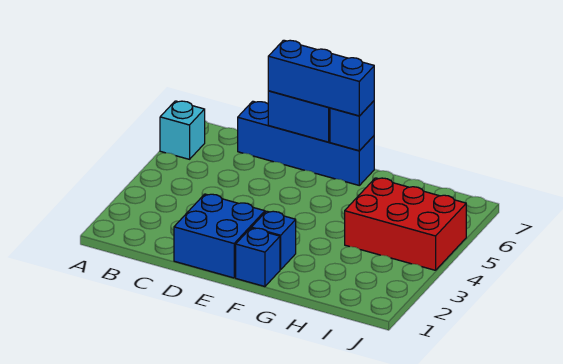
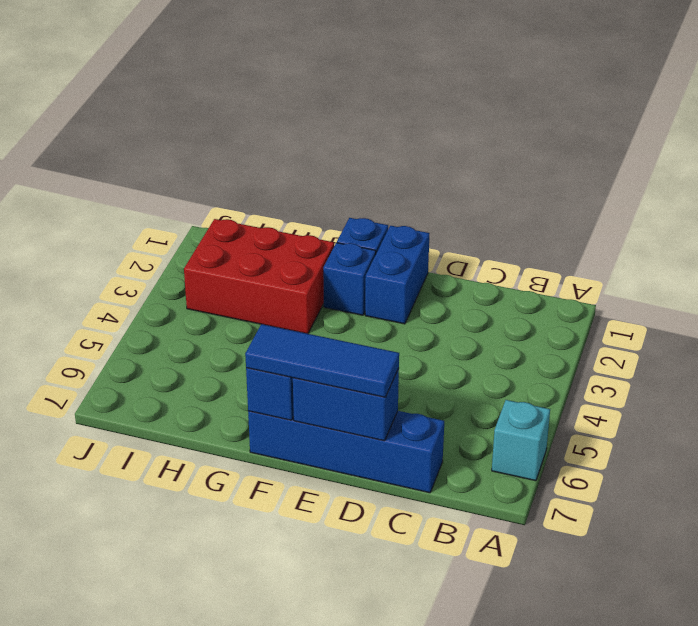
blue 2x2 brick [174,194,265,278] -> blue 1x2 brick [365,226,429,324]
blue 1x3 brick [268,40,374,116] -> blue 1x3 tile [245,324,399,397]
red 2x3 brick [345,178,466,270] -> red 2x3 brick moved to [184,219,334,334]

